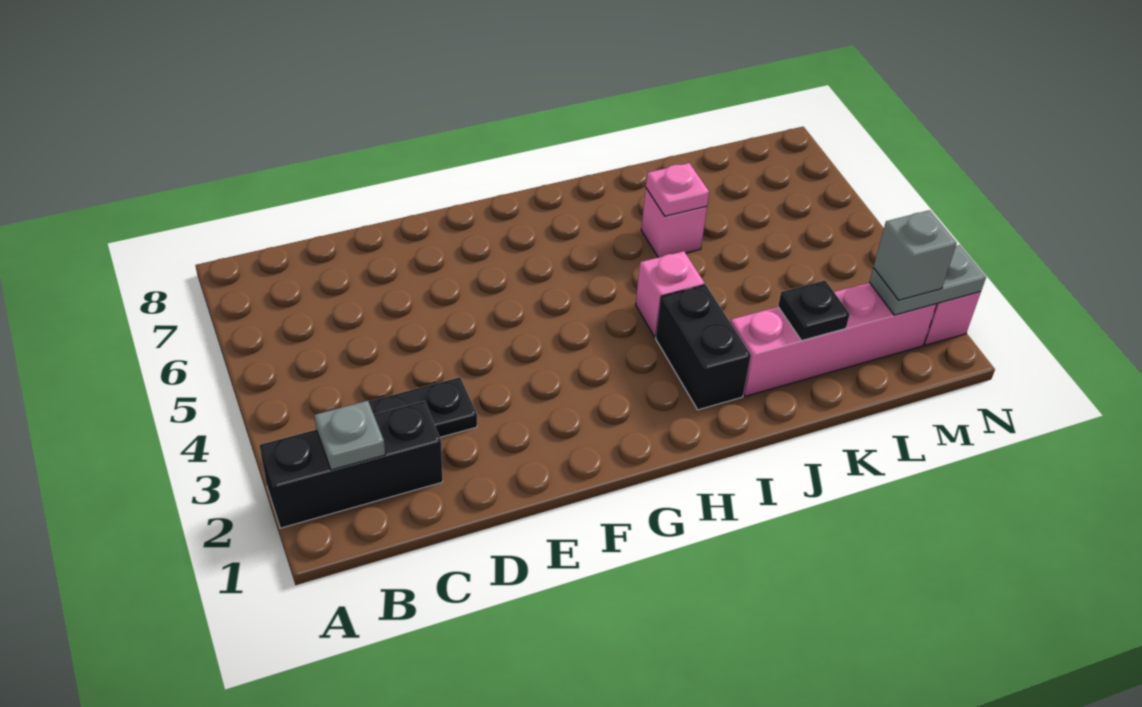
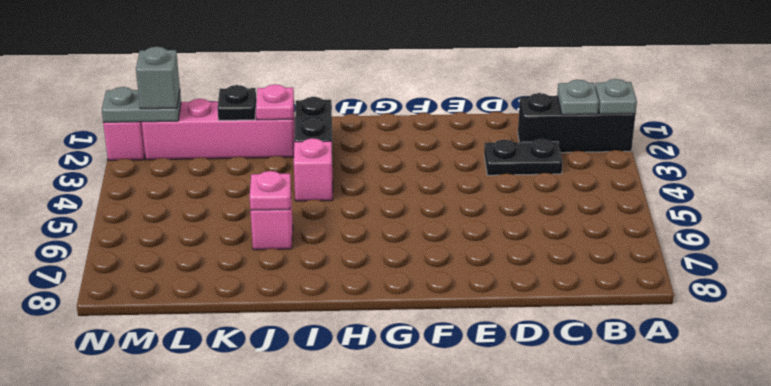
none -> grey 1x1 plate [595,79,637,114]
none -> pink 1x1 plate [256,84,294,120]

